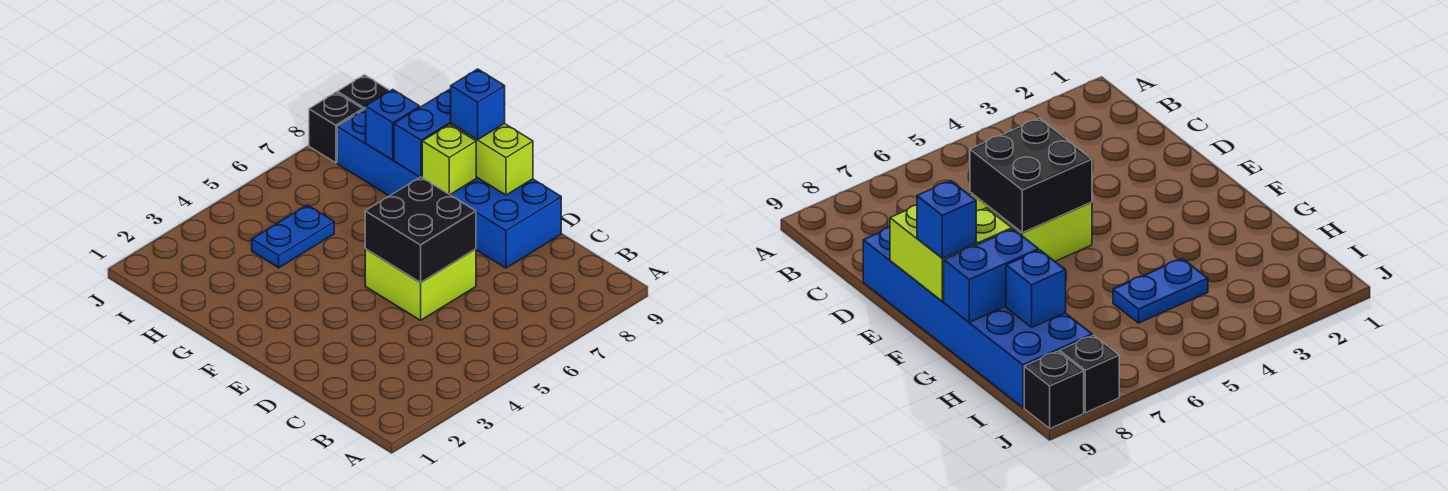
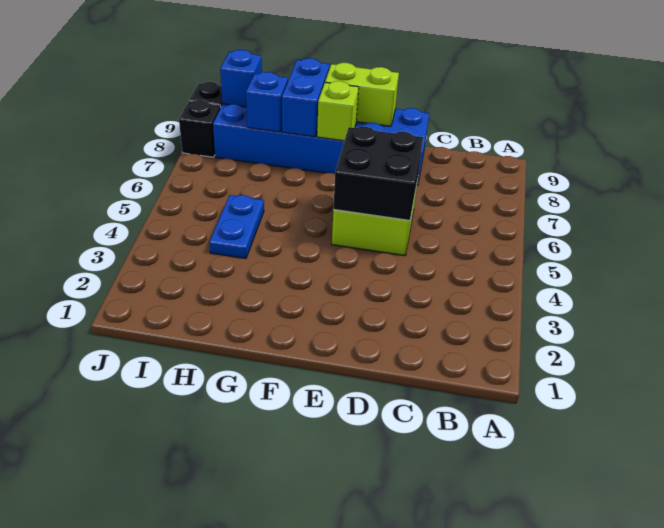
blue 1x1 brick [451,69,505,140] -> blue 1x1 brick moved to [220,50,262,107]

